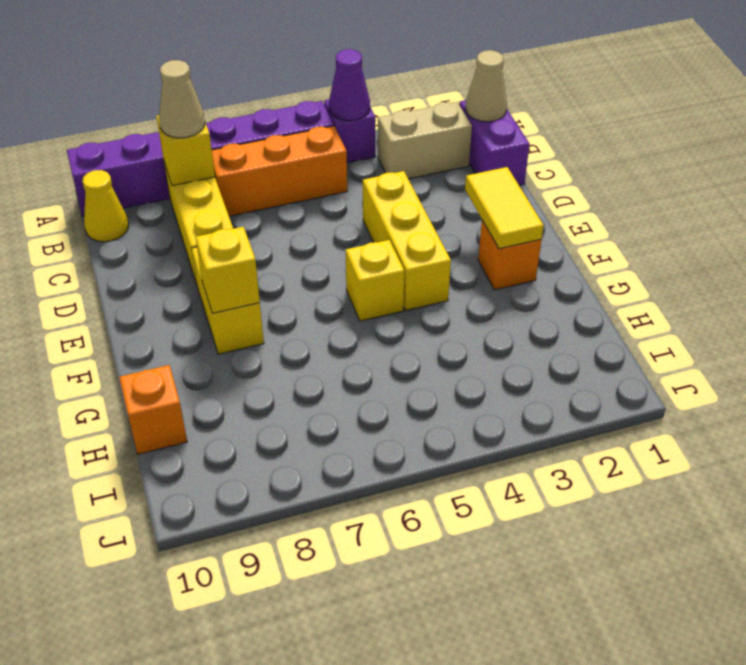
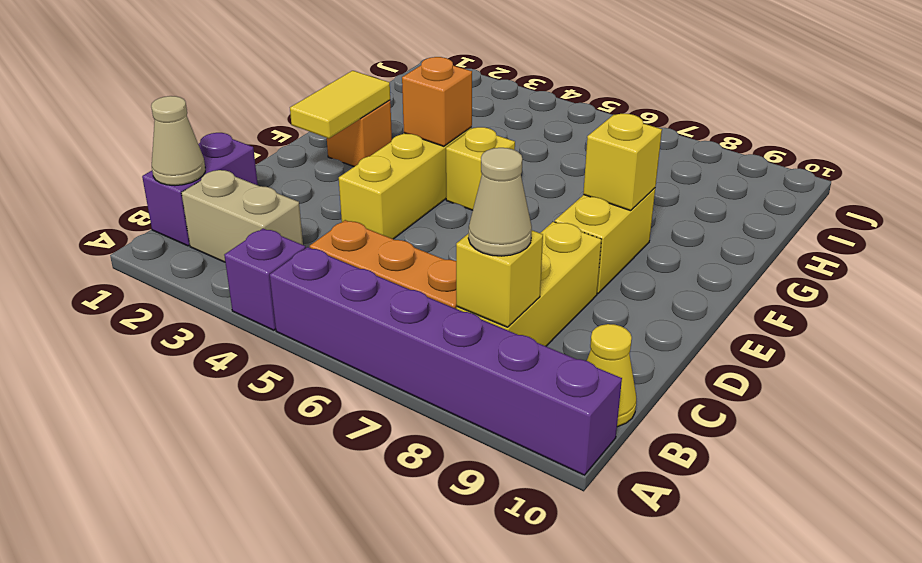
purple 1x1 cone [329,49,370,121] -> none
orange 1x1 brick [119,365,187,454] -> orange 1x1 brick moved to [402,57,472,146]

